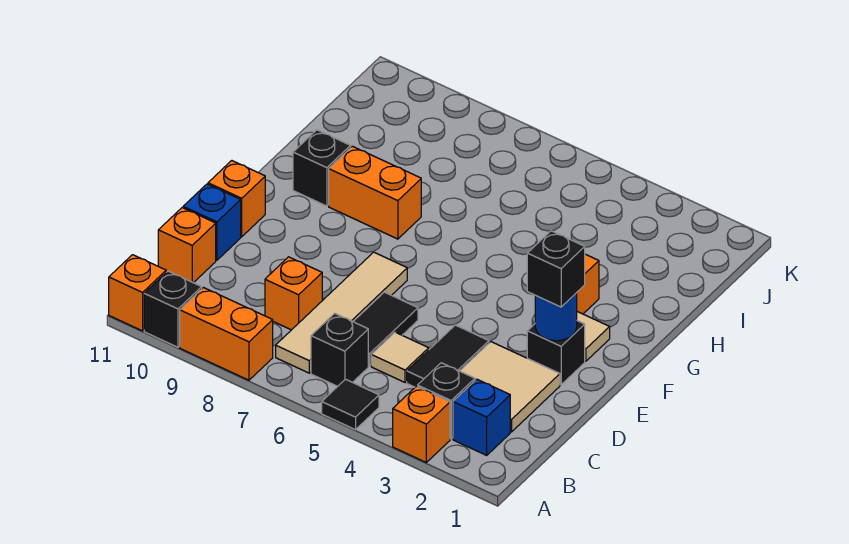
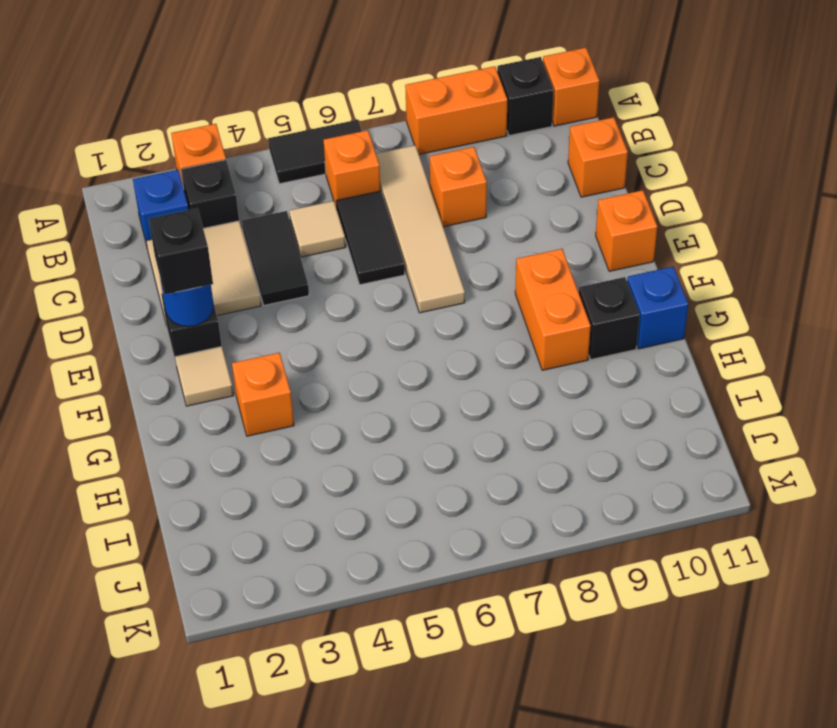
black 1x1 tile [322,379,379,430] -> black 1x2 tile [268,120,362,184]
black 1x1 brick [311,313,368,386] -> orange 1x1 brick [324,130,381,209]
blue 1x1 brick [183,184,241,260] -> blue 1x1 brick moved to [627,267,688,349]
orange 1x2 brick [329,146,421,239] -> orange 1x2 brick turned to [515,249,591,370]

